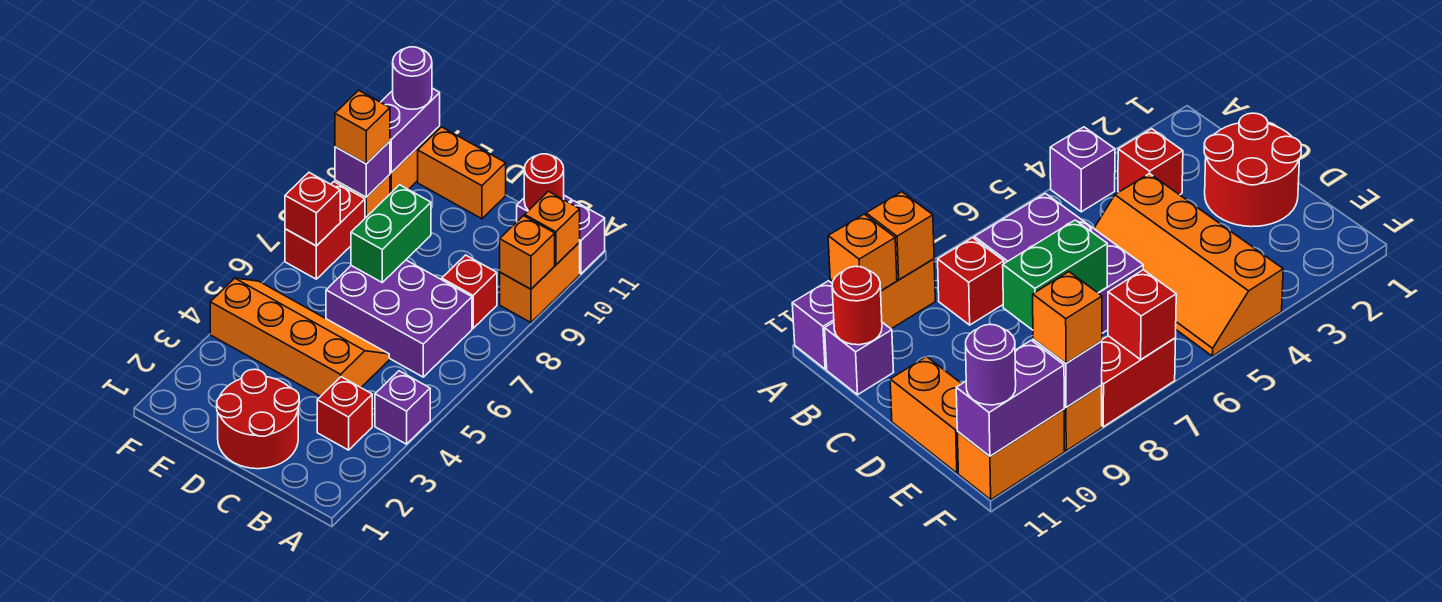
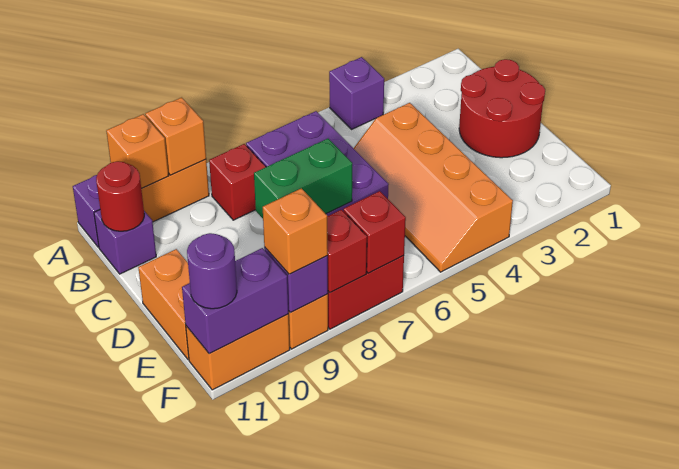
red 1x1 brick [317,377,372,450] -> red 1x1 brick moved to [327,210,367,293]

